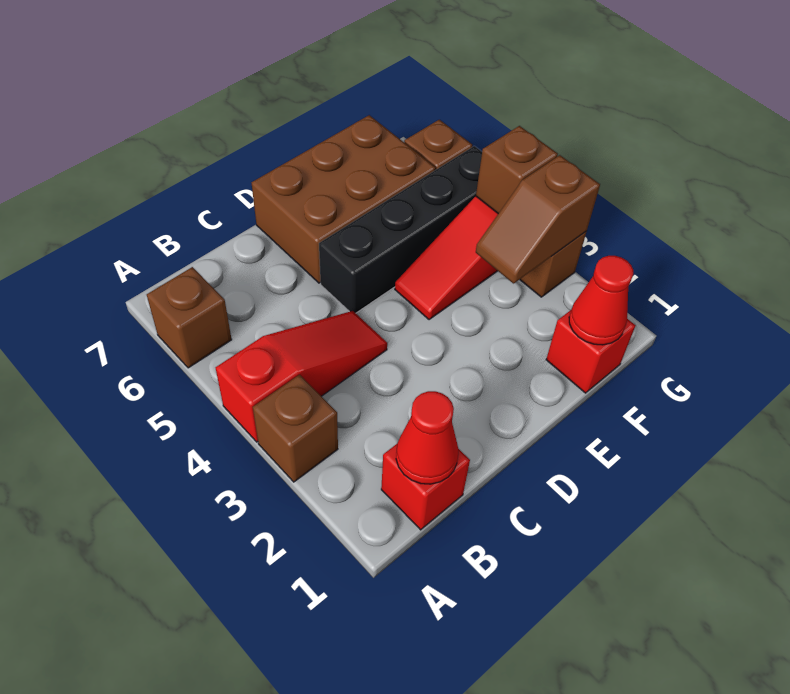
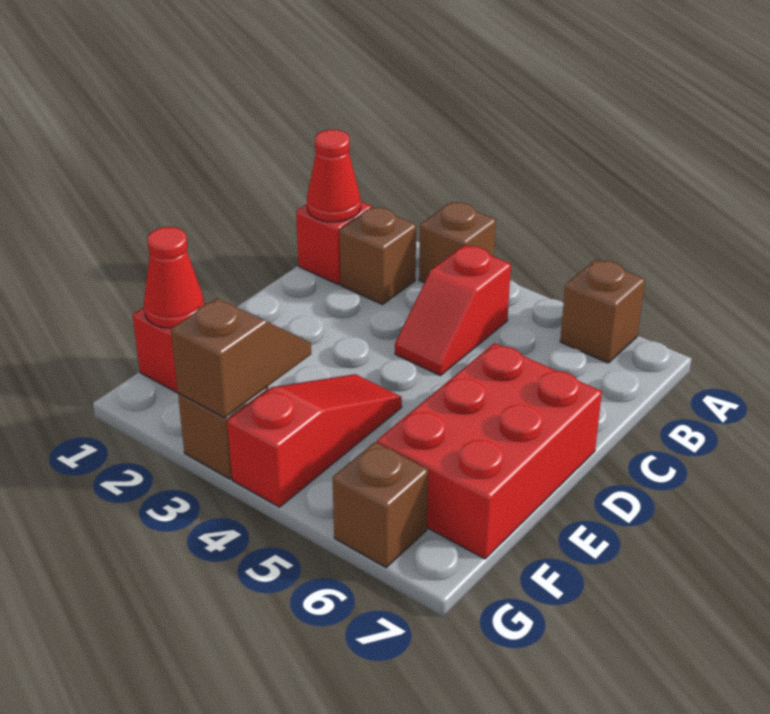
red 1x3 slope [215,311,387,442] -> red 1x2 slope [395,245,511,375]
black 1x4 brick [319,146,482,313] -> none
brown 2x3 brick [252,115,436,283] -> red 2x3 brick [377,343,602,559]
brown 1x1 brick [476,126,558,214] -> brown 1x1 brick moved to [340,207,416,305]

